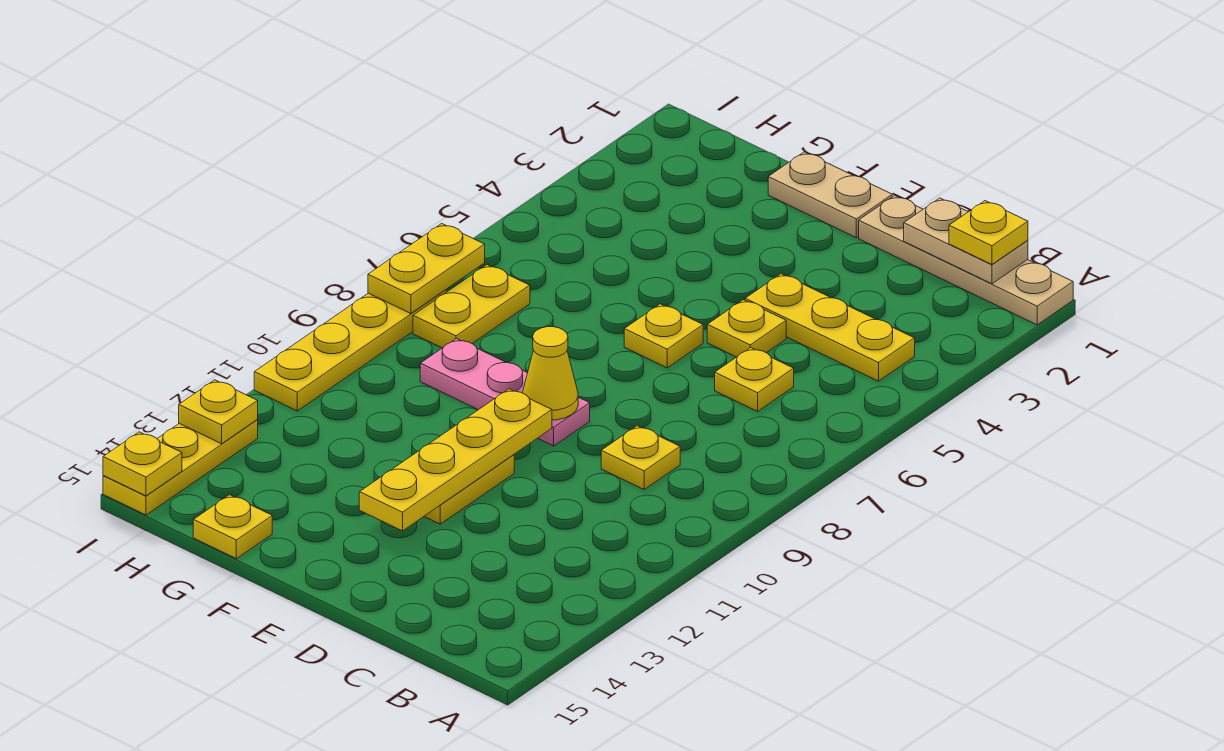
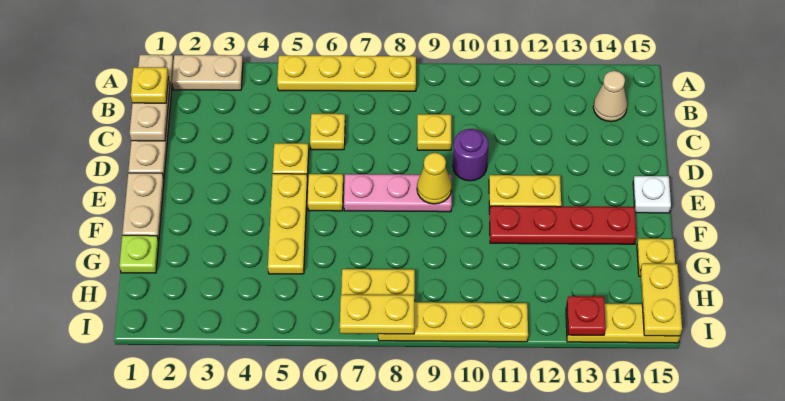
none -> tan 1x2 plate [172,55,243,90]
yellow 1x3 plate [745,274,915,381] -> yellow 1x3 plate moved to [268,174,308,274]
none -> tan 1x1 cone [593,71,627,122]
none -> purple 1x1 round brick [453,129,488,181]
pink 1x3 plate [420,339,590,446] -> pink 1x3 plate turned to [344,174,452,212]
yellow 1x4 plate [359,389,552,531] -> yellow 1x4 plate moved to [277,55,416,91]
none -> white 1x1 plate [633,176,671,213]
none -> red 1x4 plate [489,206,636,244]
none -> lime 1x1 plate [119,235,159,273]
yellow 1x1 plate [179,380,258,444] -> red 1x1 plate [567,296,606,335]
yellow 1x1 plate [103,432,182,496] -> yellow 1x2 plate [640,264,682,336]

